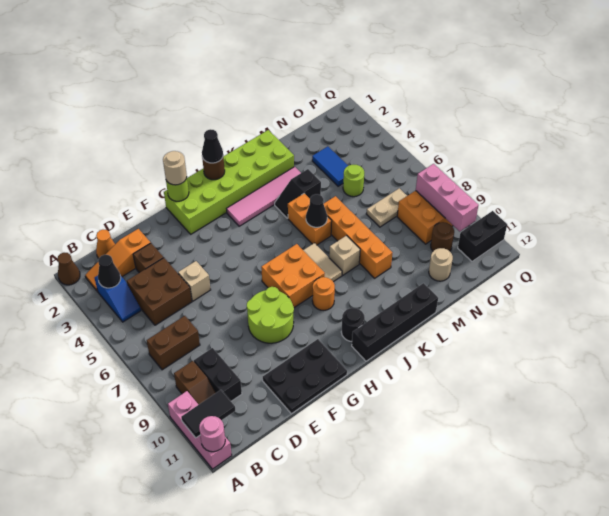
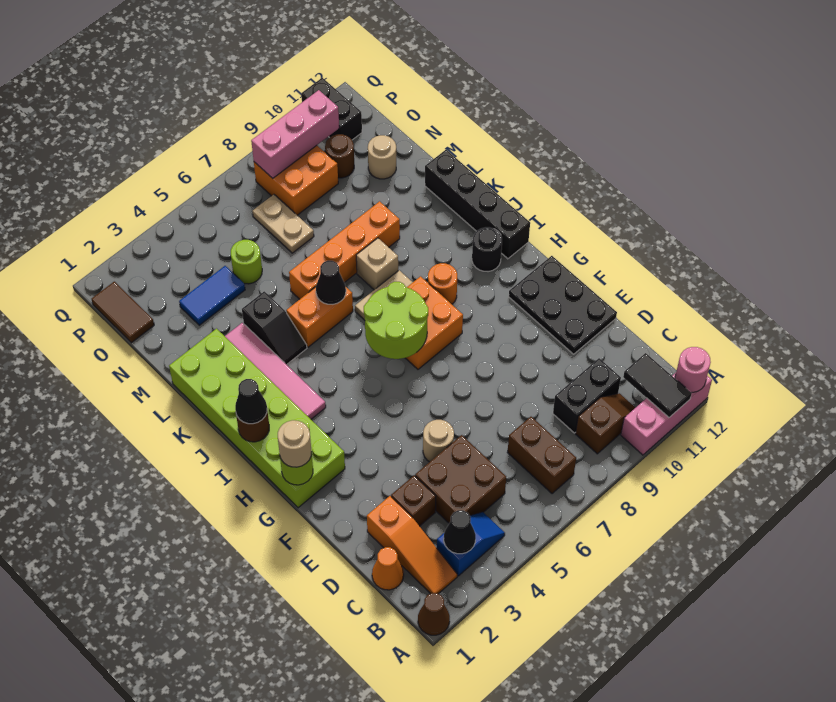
tan 1x1 brick [178,261,211,301] -> tan 1x1 round brick [423,420,454,462]
lime 2x2 round brick [247,287,294,343] -> lime 2x2 round brick moved to [364,282,428,359]
none -> brown 1x2 tile [92,282,154,343]

